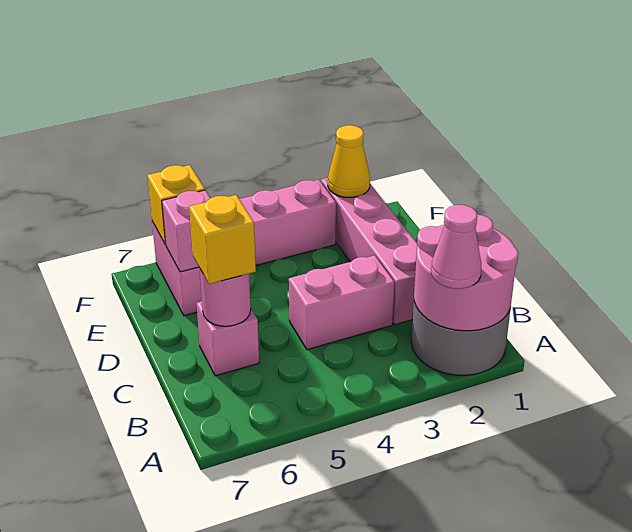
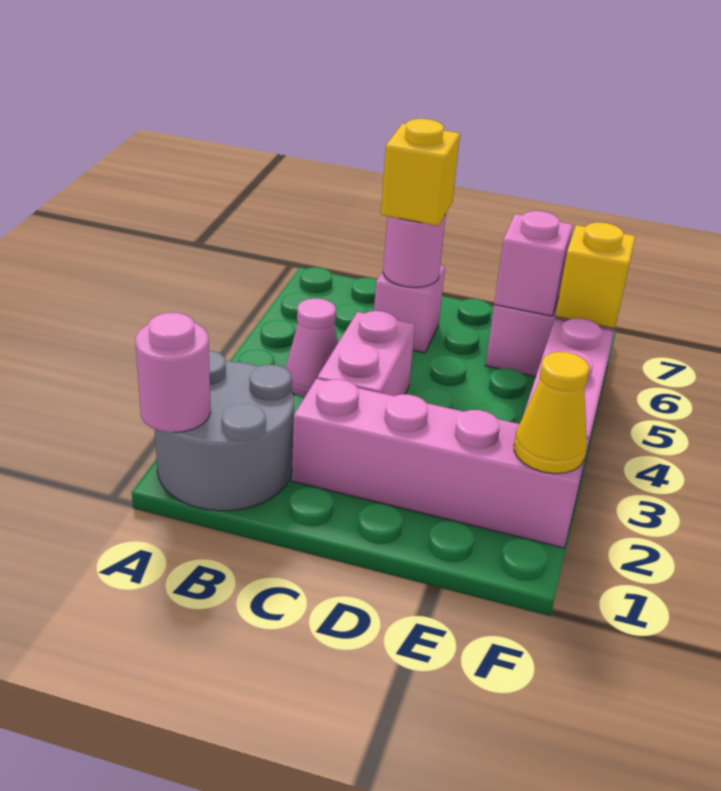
pink 2x2 round brick [414,215,518,331] -> pink 1x1 round brick [135,313,211,433]
pink 1x1 cone [431,205,481,289] -> pink 1x1 cone moved to [286,298,338,397]

